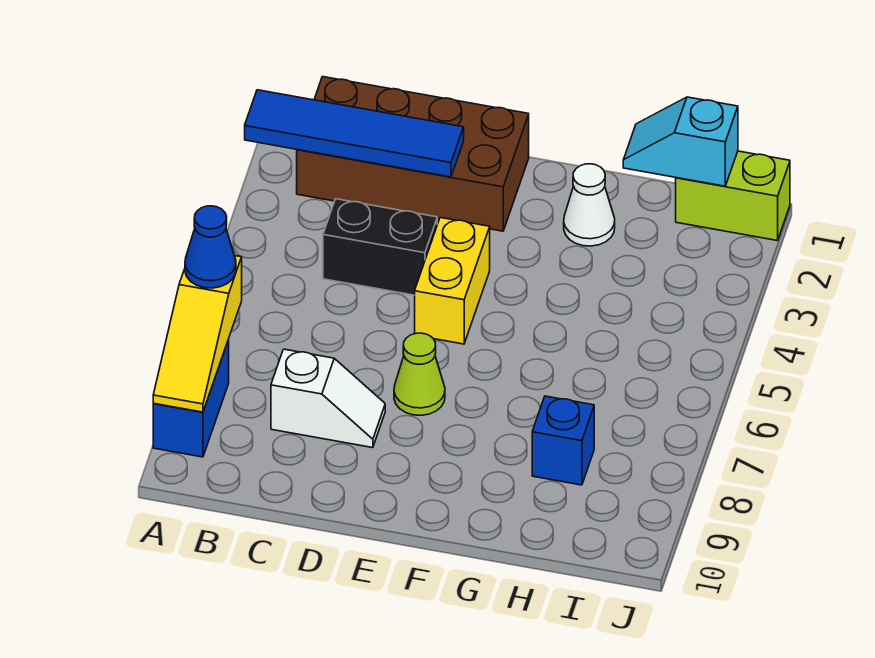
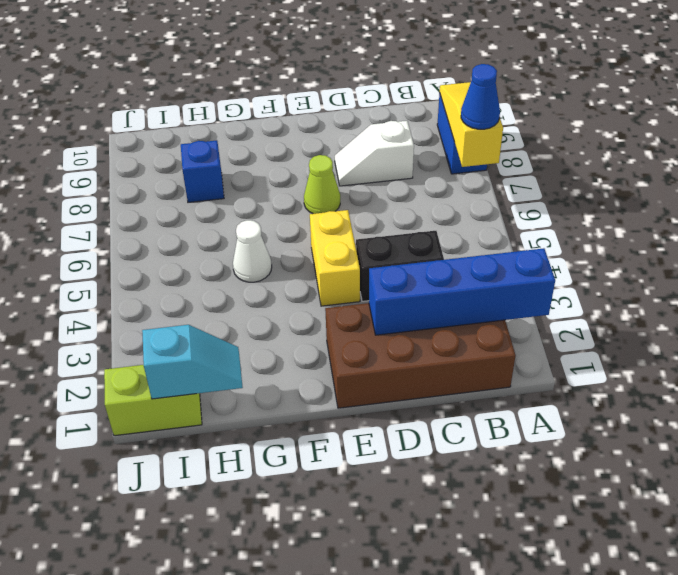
blue 1x4 tile [245,90,464,177] -> blue 1x4 brick [369,248,555,335]
white 1x1 cone [564,164,615,246] -> white 1x1 cone moved to [233,220,272,282]

